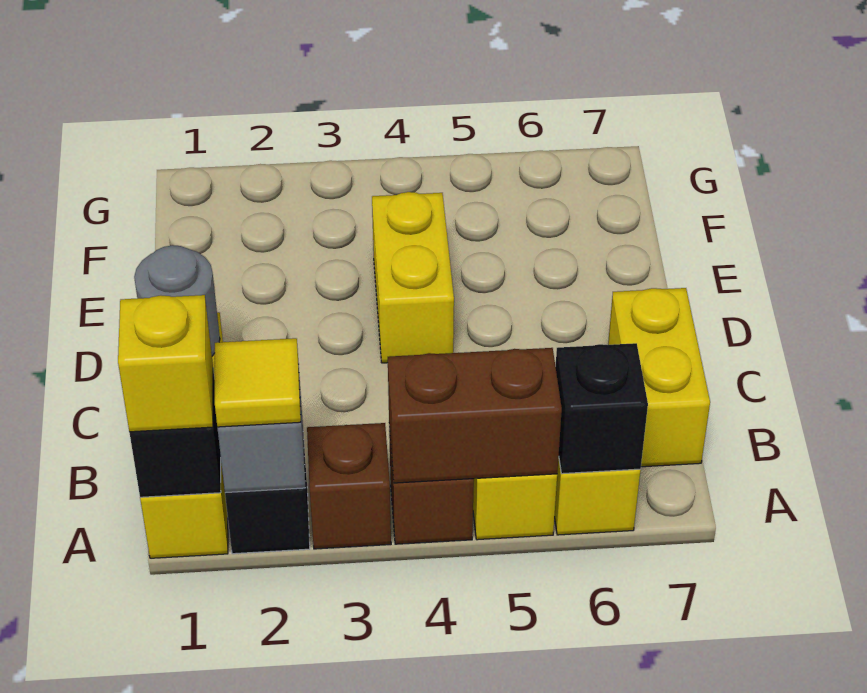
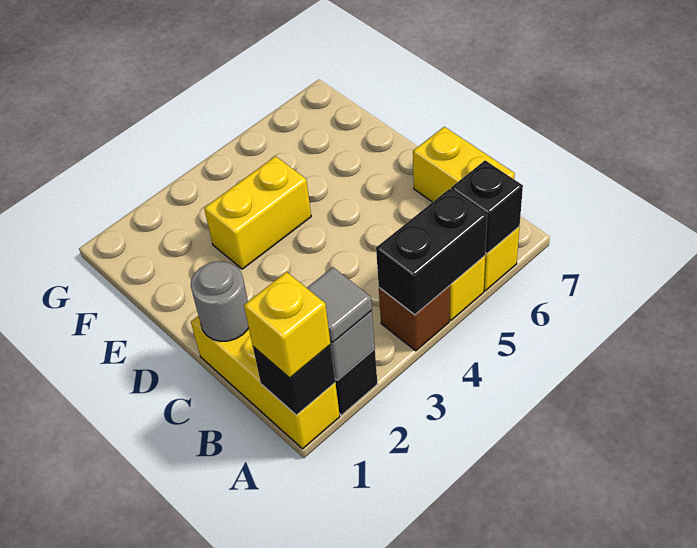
yellow 1x1 tile [215,338,301,427] -> grey 1x1 tile [307,267,372,342]
brown 1x1 brick [307,423,391,549] -> none
brown 1x2 brick [388,348,562,483] -> black 1x2 brick [376,189,487,315]
yellow 1x2 brick [372,192,454,363] -> yellow 1x2 brick turned to [204,156,311,269]

